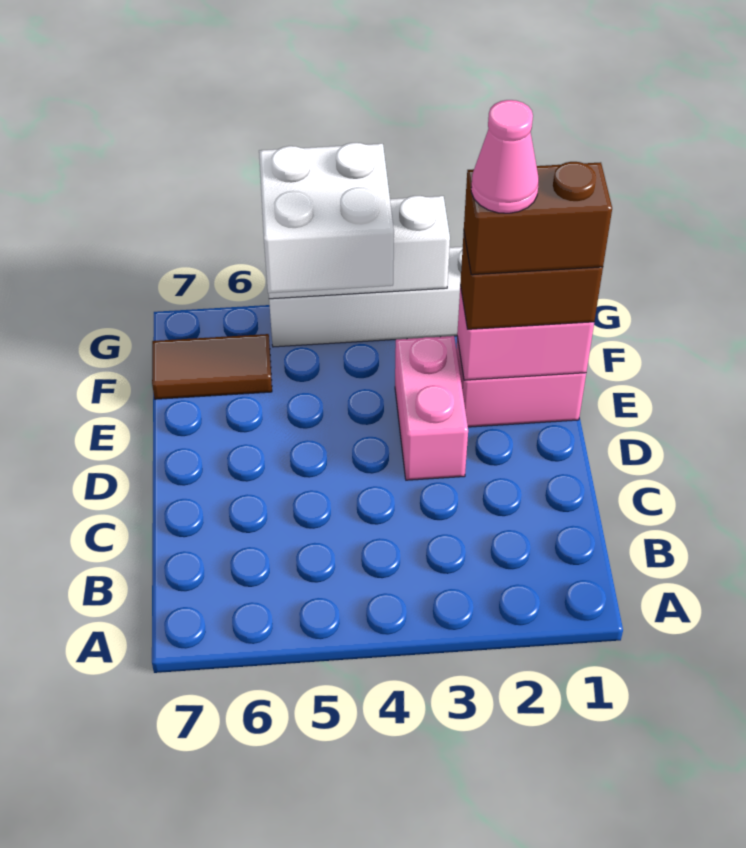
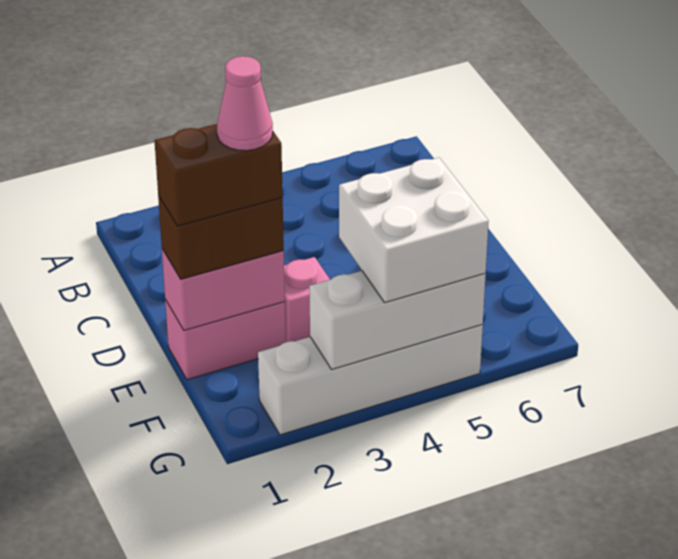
pink 1x2 brick [395,336,468,480] -> pink 1x1 brick [284,257,330,342]
brown 1x2 tile [152,334,272,399] -> none

